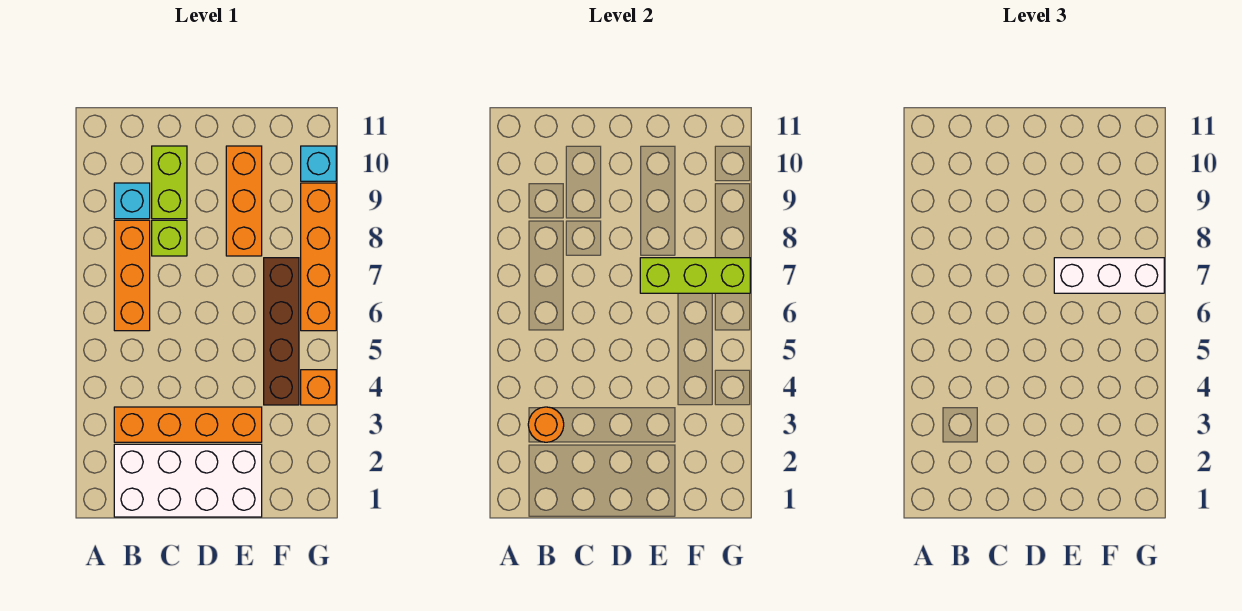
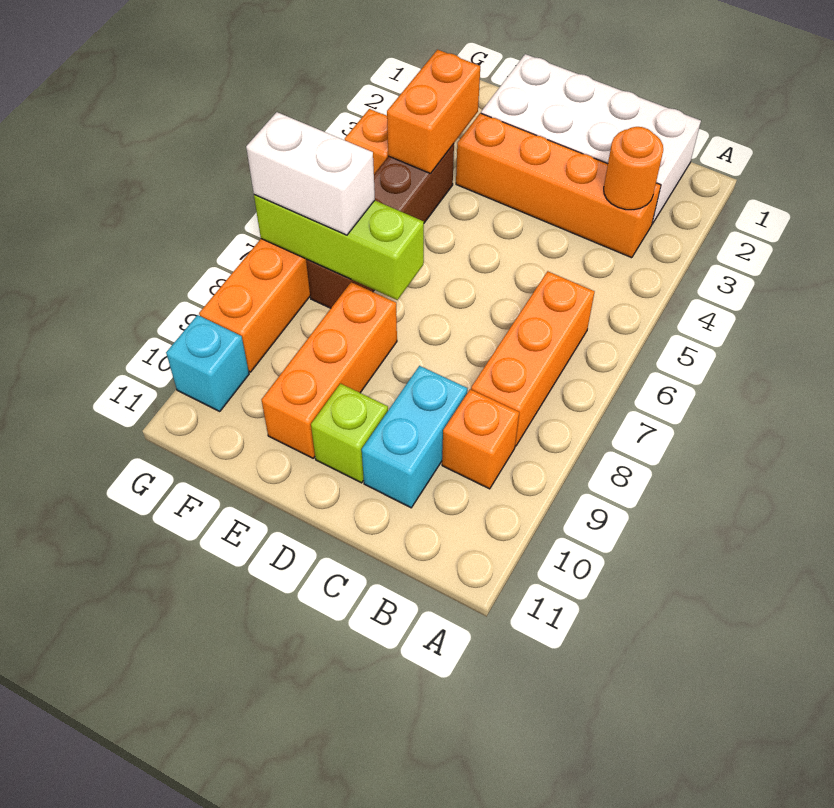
cyan 1x1 brick [114,183,150,219] -> orange 1x1 brick [442,389,519,489]
lime 1x1 brick [152,220,187,256] -> lime 1x1 brick moved to [311,384,388,483]
lime 1x2 brick [152,146,187,219] -> cyan 1x2 brick [362,366,467,508]
white 1x3 brick [1054,258,1164,293] -> white 1x2 brick [246,112,375,235]
none -> orange 1x2 brick [387,50,480,174]

